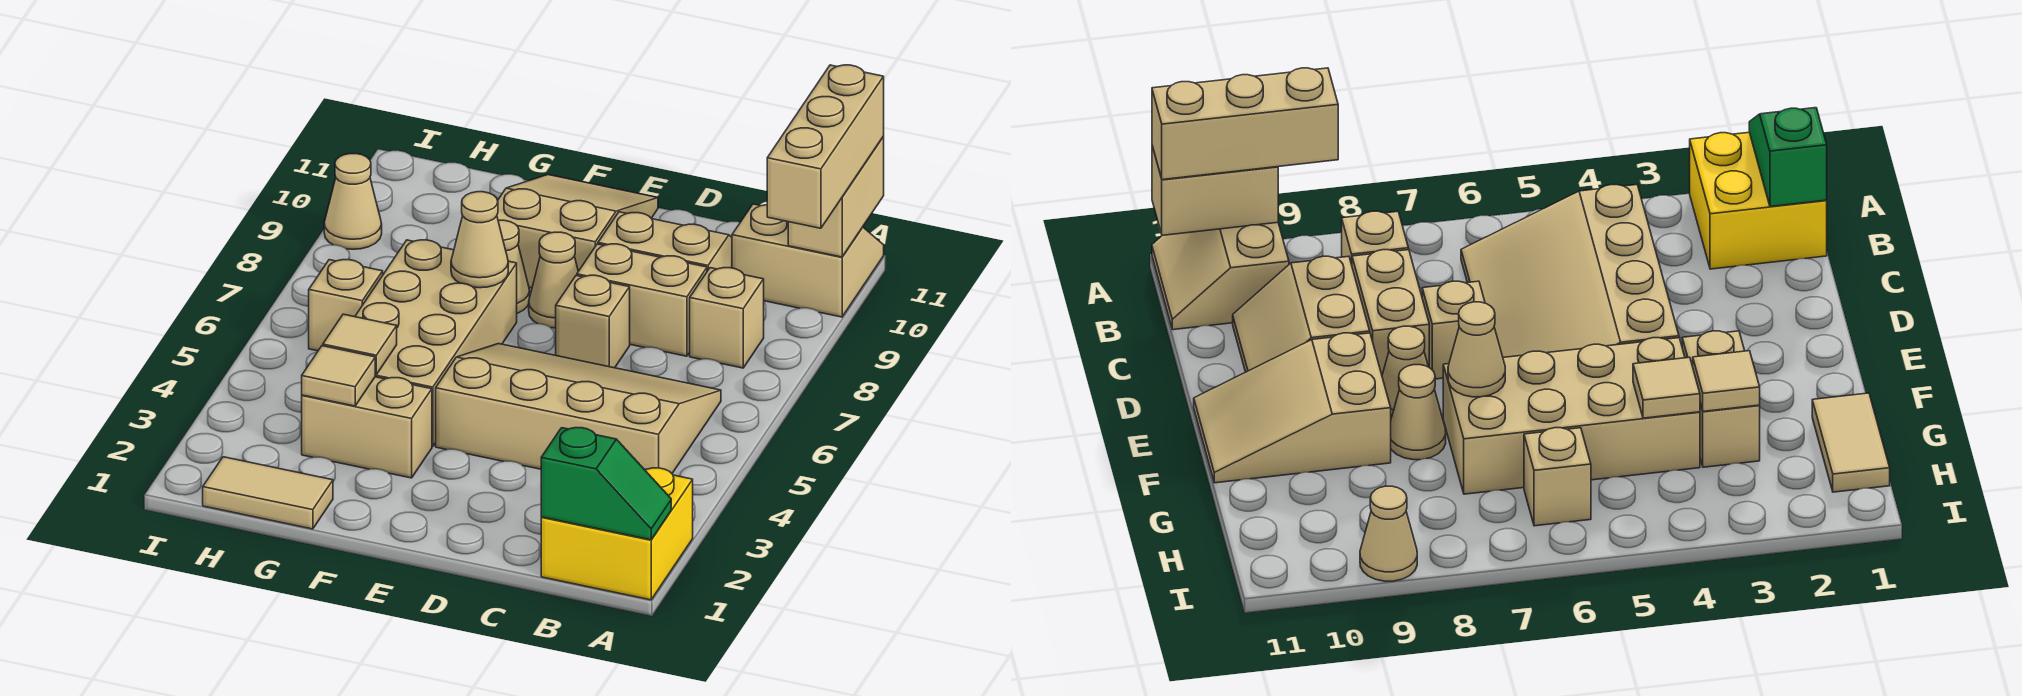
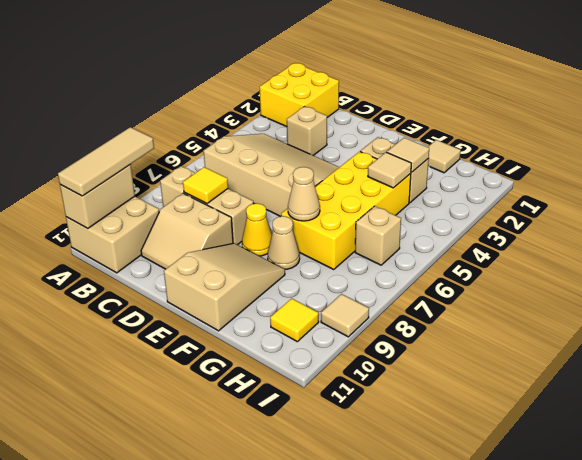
green 1x2 slope [541,428,671,540] -> none
tan 1x3 brick [767,65,884,228] -> tan 1x3 tile [58,127,154,196]
tan 2x2 slope [732,204,884,317] -> tan 2x2 brick [66,196,159,273]
tan 3x4 slope [436,344,721,473] -> tan 3x4 slope turned to [204,134,339,217]
none -> yellow 1x1 tile [183,167,228,204]
tan 1x1 brick [556,275,630,368] -> tan 1x1 brick moved to [287,106,327,156]
tan 1x1 cone [529,232,578,328] -> yellow 1x1 cone [242,204,272,256]
tan 2x3 slope [497,175,658,288] -> tan 2x3 slope turned to [164,243,285,331]
tan 2x4 brick [355,240,517,447] -> yellow 2x4 brick [281,152,411,270]
tan 1x2 tile [203,457,333,529] -> tan 1x1 tile [428,140,461,173]
none -> yellow 1x1 tile [270,298,319,342]
tan 1x1 cone [324,154,382,249] -> tan 1x1 tile [321,294,369,337]

